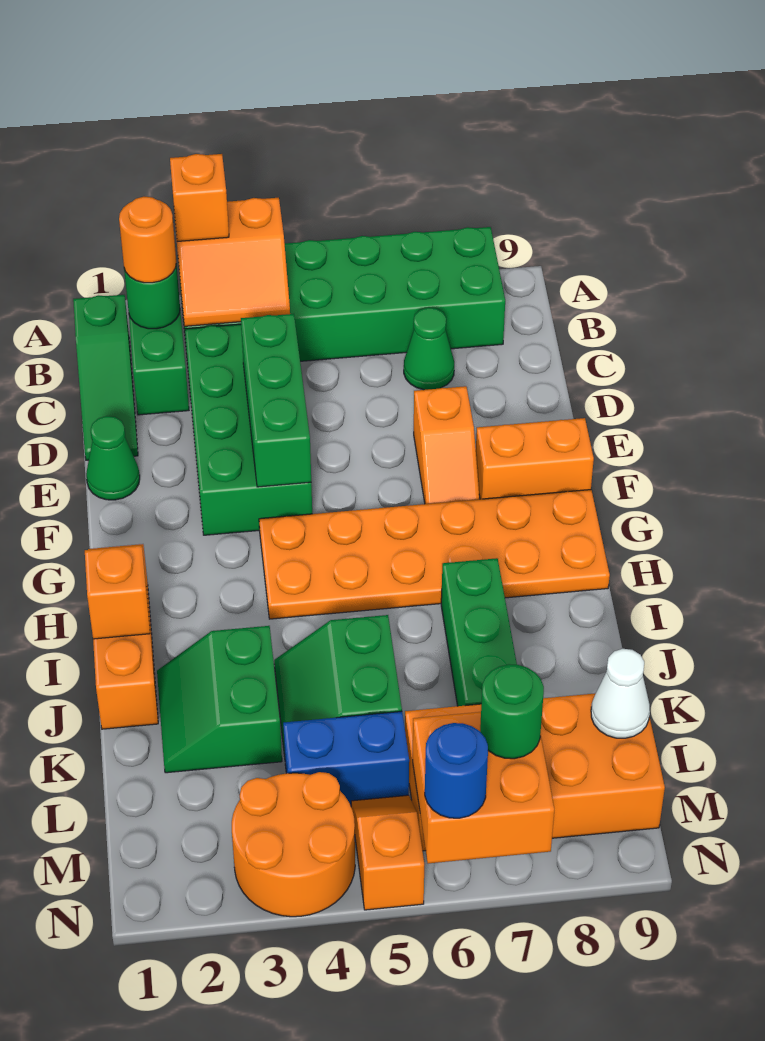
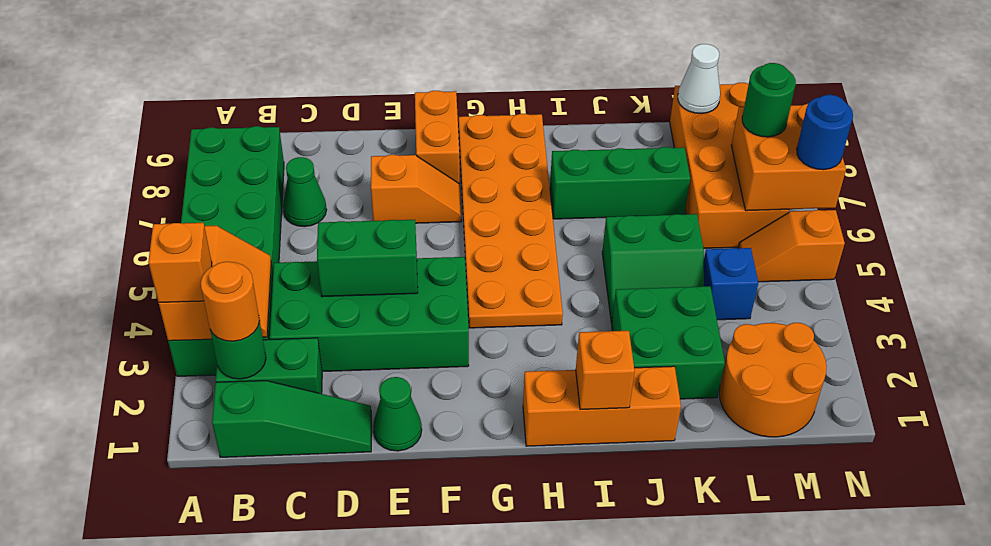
green 1x3 brick [241,314,311,487] -> green 1x2 brick [317,220,418,297]
green 2x2 slope [157,626,282,773] -> green 2x2 brick [612,286,725,399]
blue 1x2 brick [283,711,409,806] -> blue 1x1 brick [704,248,758,320]
orange 2x2 round brick [232,772,355,917] -> orange 2x2 round brick moved to [719,323,827,437]

